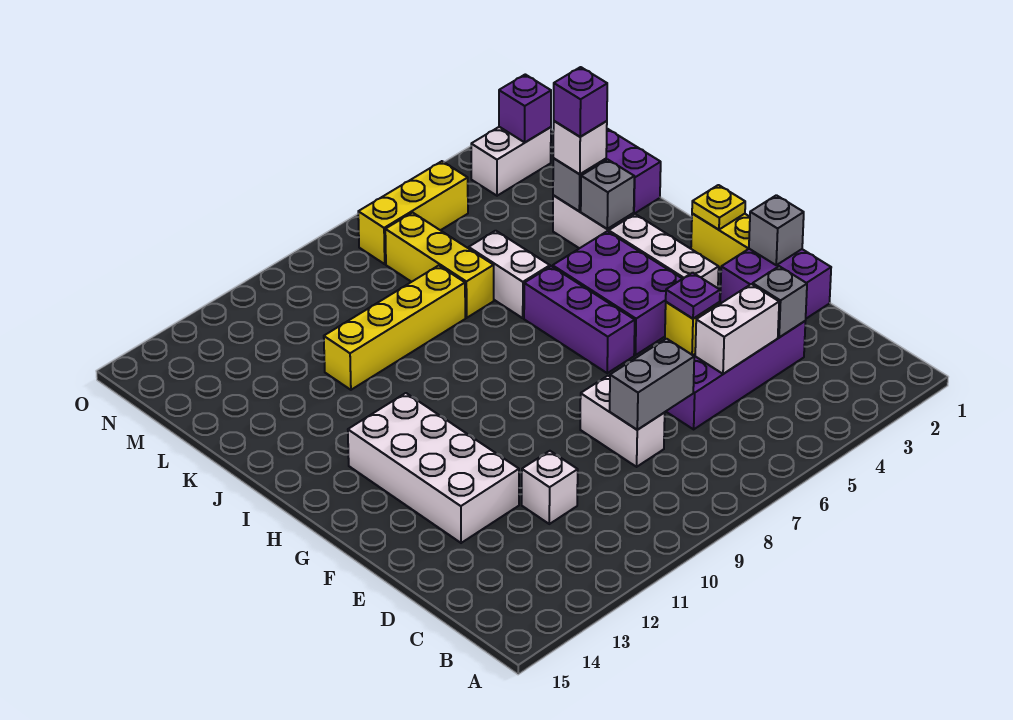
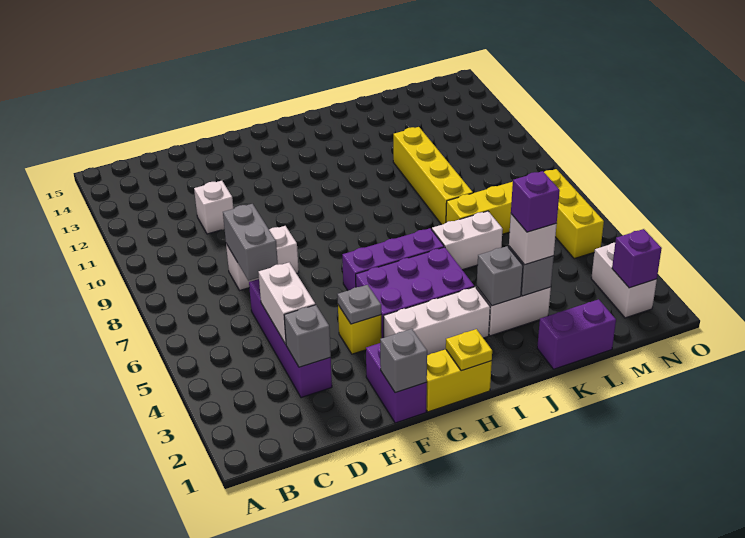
purple 2x2 brick [720,249,831,318] -> purple 1x2 brick [366,343,427,423]
white 2x4 brick [348,393,519,543] -> none
purple 1x1 plate [666,273,720,319] -> grey 1x1 plate [337,285,381,324]

